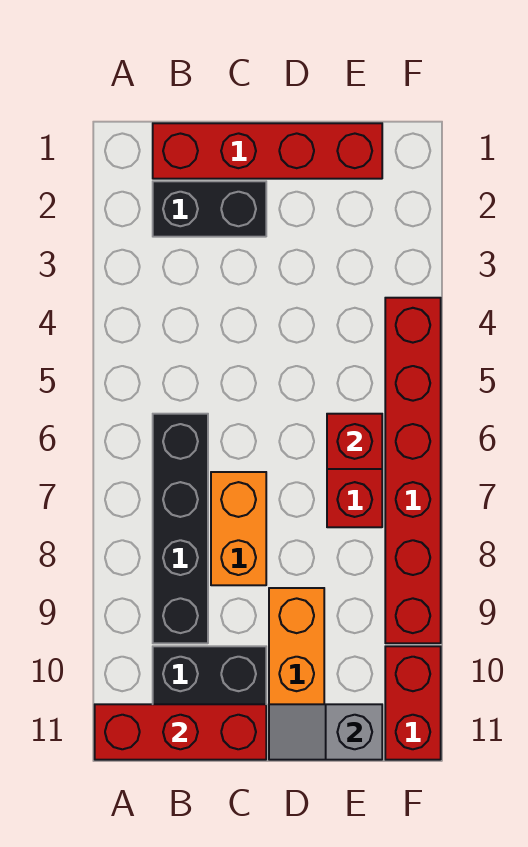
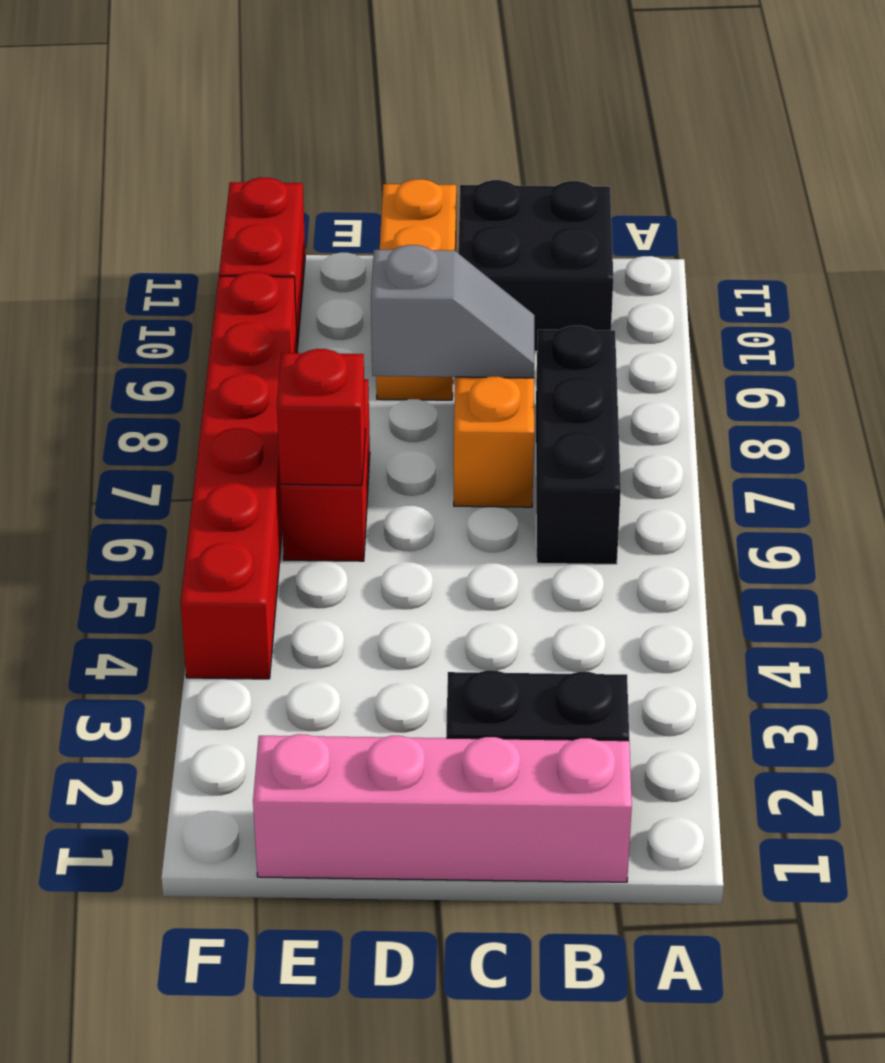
red 1x3 brick [95,704,266,760] -> none
red 1x4 brick [153,123,382,179] -> pink 1x4 brick [253,734,632,882]
black 1x4 brick [153,414,208,643] -> black 1x3 brick [536,326,621,564]
grey 1x2 slope [269,704,382,760] -> grey 1x2 slope moved to [371,245,534,378]

